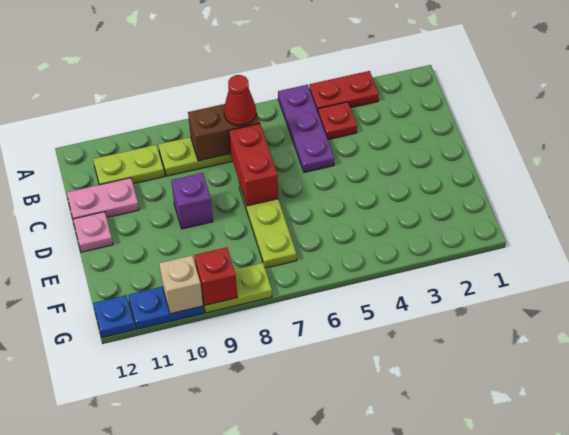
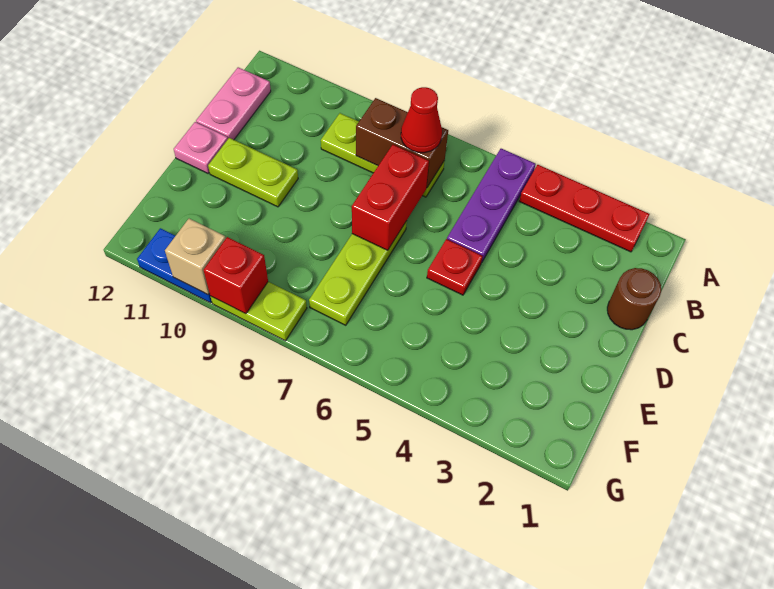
red 1x2 plate [309,71,379,111] -> red 1x3 plate [519,165,650,252]
red 1x1 plate [318,102,357,140] -> red 1x1 plate moved to [427,239,483,295]
lime 1x2 plate [93,145,165,185] -> lime 1x2 plate moved to [208,138,298,207]
none -> brown 1x1 round brick [607,268,661,330]
pink 1x2 plate [67,178,139,219] -> pink 1x2 plate turned to [196,67,271,140]
purple 1x1 brick [171,173,213,229] -> none
blue 1x1 plate [93,295,135,338] -> none

